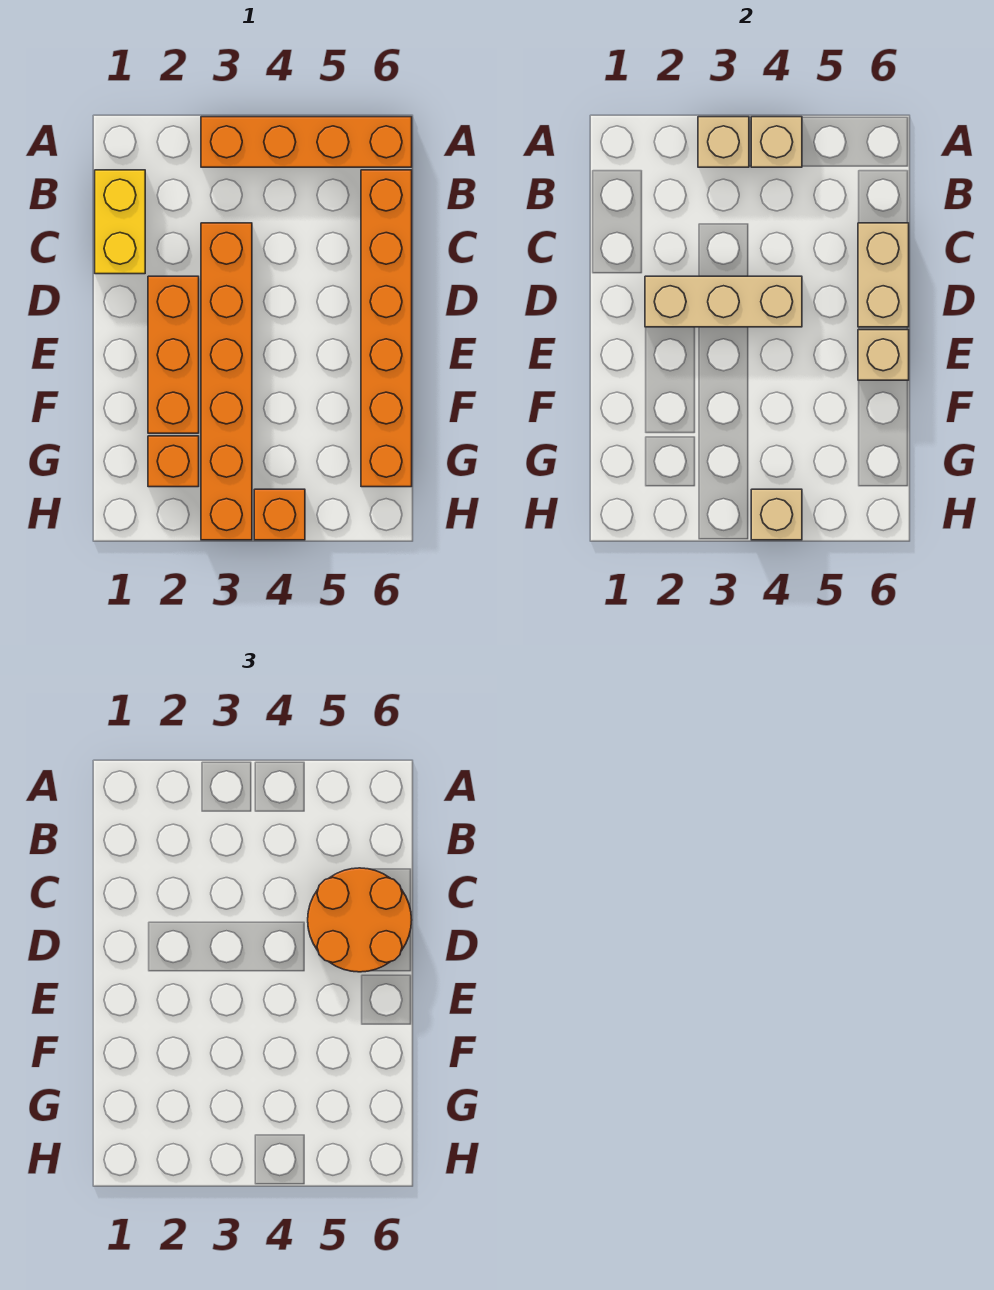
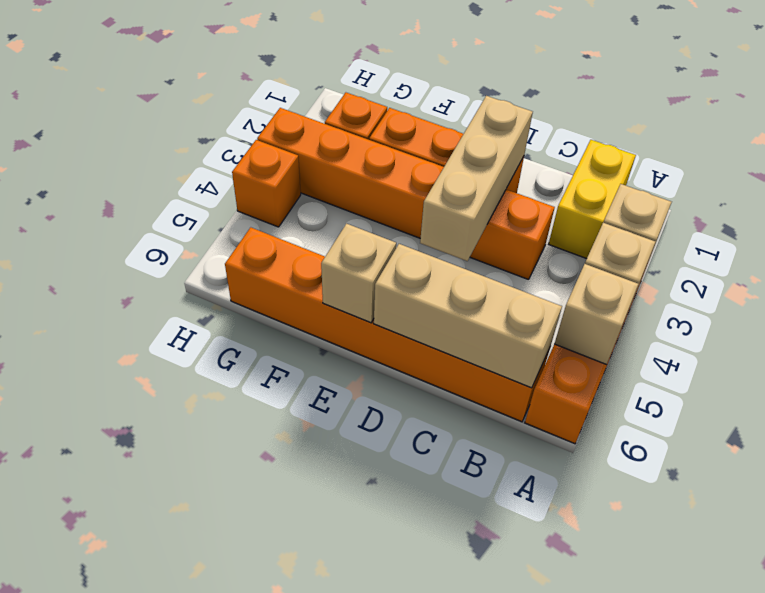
yellow 1x2 brick [95,170,145,274] -> yellow 1x2 brick turned to [549,140,636,259]
orange 2x2 round brick [308,868,412,972] -> none
tan 1x2 brick [858,223,909,327] -> tan 1x3 brick [374,244,562,388]
tan 1x1 brick [751,489,802,540] -> tan 1x1 brick moved to [555,264,638,365]

